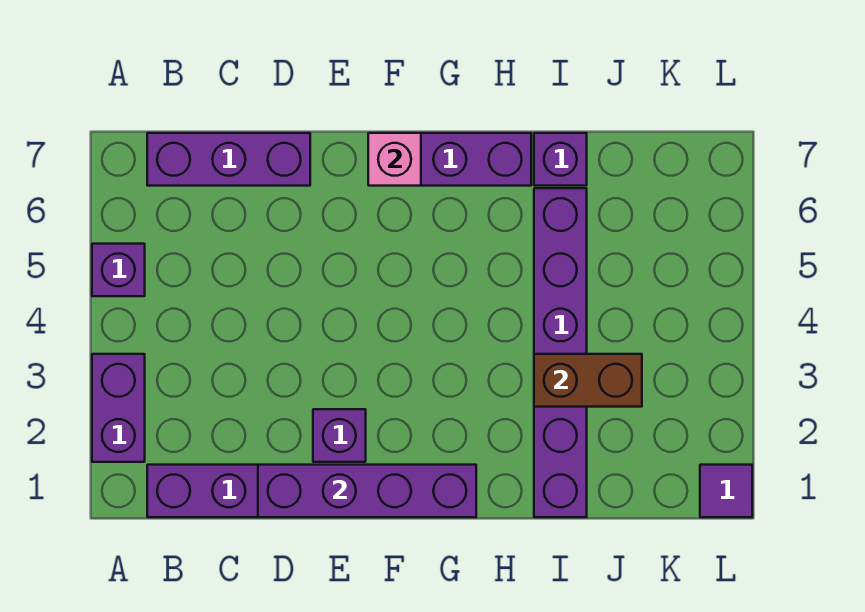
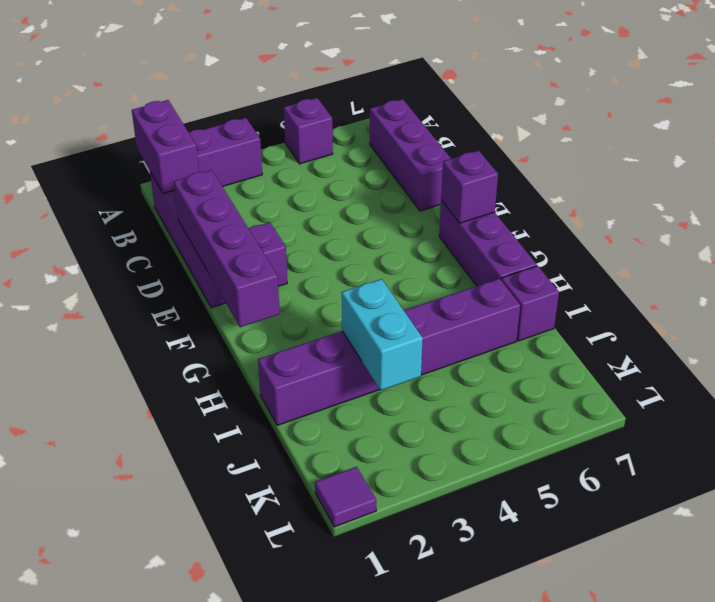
none -> purple 1x2 brick [132,100,199,194]
pink 1x1 brick [368,133,421,186] -> purple 1x1 brick [441,151,498,223]
brown 1x2 brick [534,354,642,407] -> cyan 1x2 brick [342,279,423,390]

